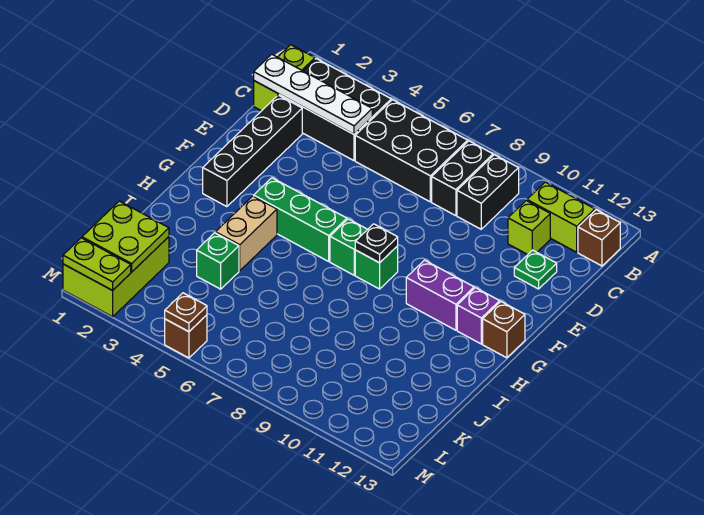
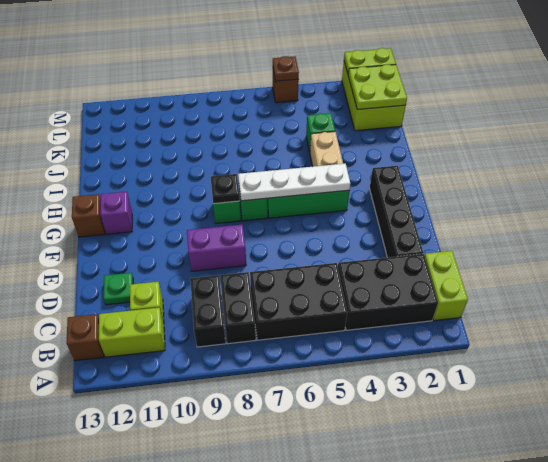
white 1x4 plate [254,54,372,134] -> white 1x4 plate moved to [238,164,350,201]
purple 1x2 brick [406,260,474,330] -> purple 1x2 brick moved to [187,225,246,271]

